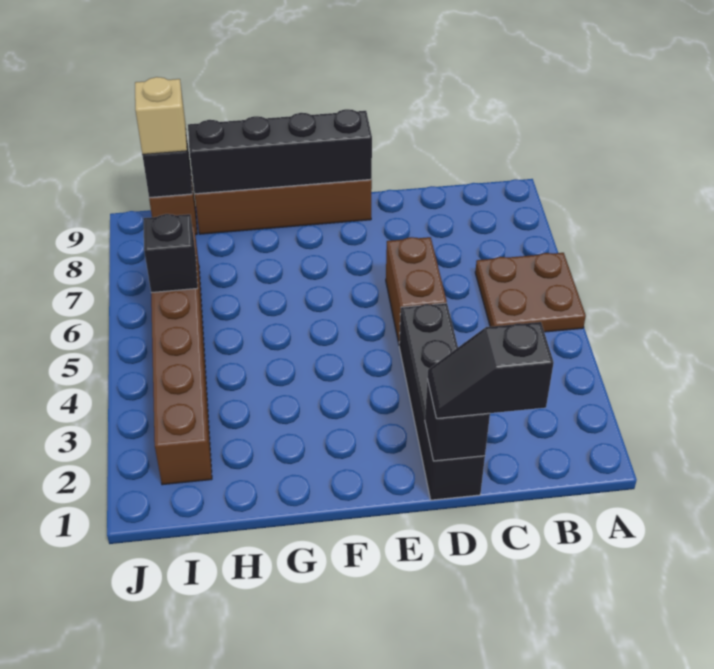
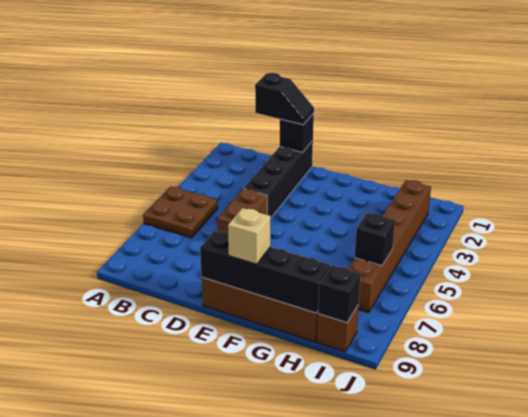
tan 1x1 brick [135,77,187,155] -> tan 1x1 brick moved to [228,208,270,264]

